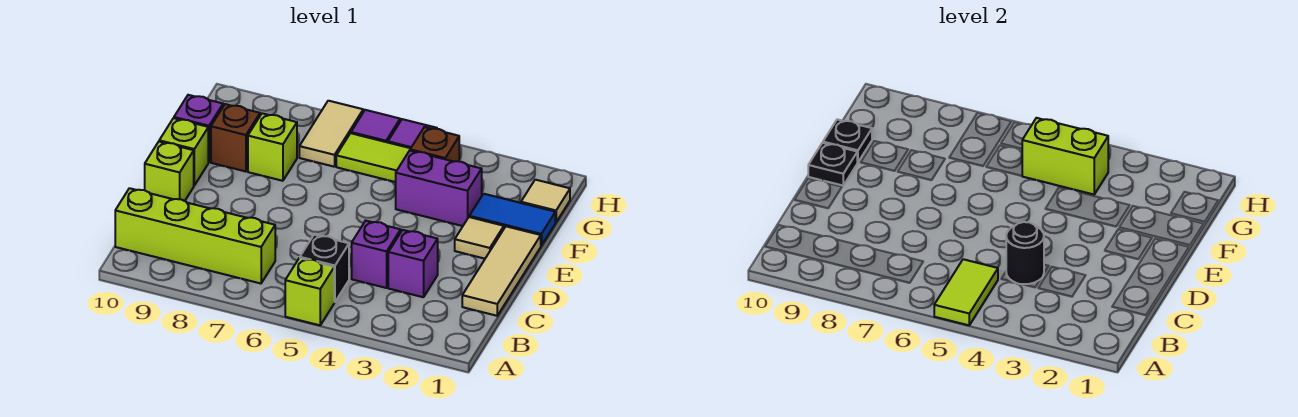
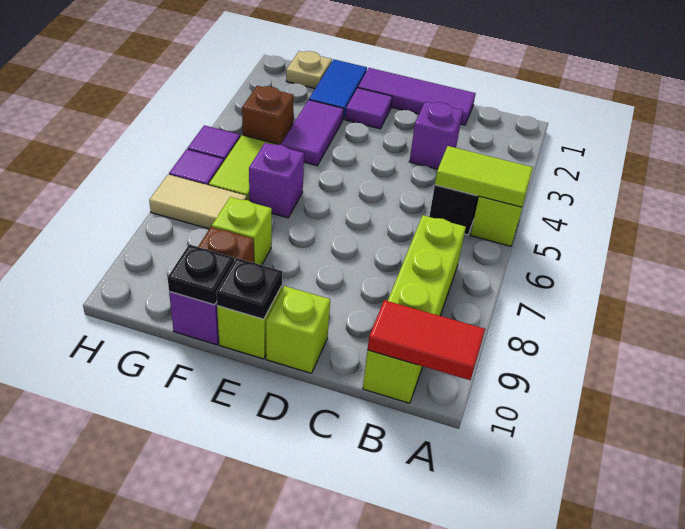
none -> red 1x2 tile [368,300,485,380]
tan 1x3 tile [462,226,541,316] -> purple 1x3 tile [358,68,476,125]
purple 1x1 brick [352,221,401,288] -> purple 1x1 brick moved to [249,143,304,218]
black 1x1 round brick [1006,222,1044,284] -> none
tan 1x1 tile [455,217,504,259] -> purple 1x1 tile [345,88,392,129]
purple 1x2 brick [396,151,482,226] -> purple 1x2 tile [281,100,344,166]
tan 1x1 tile [521,180,570,222] -> tan 1x1 plate [286,51,332,89]
lime 1x2 brick [1022,118,1108,194] -> none

